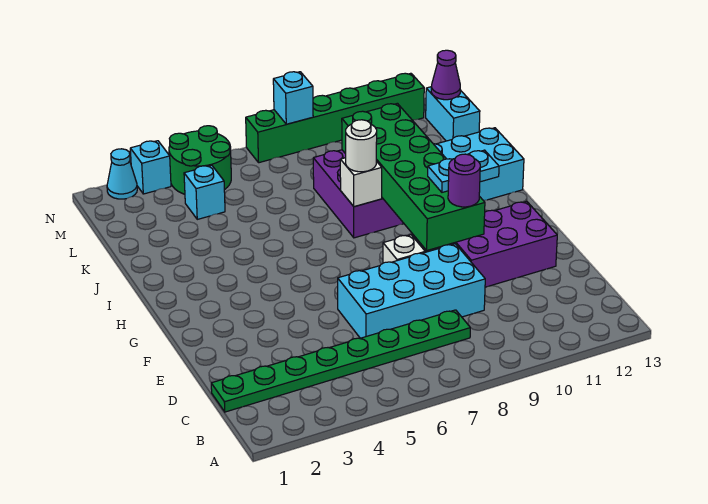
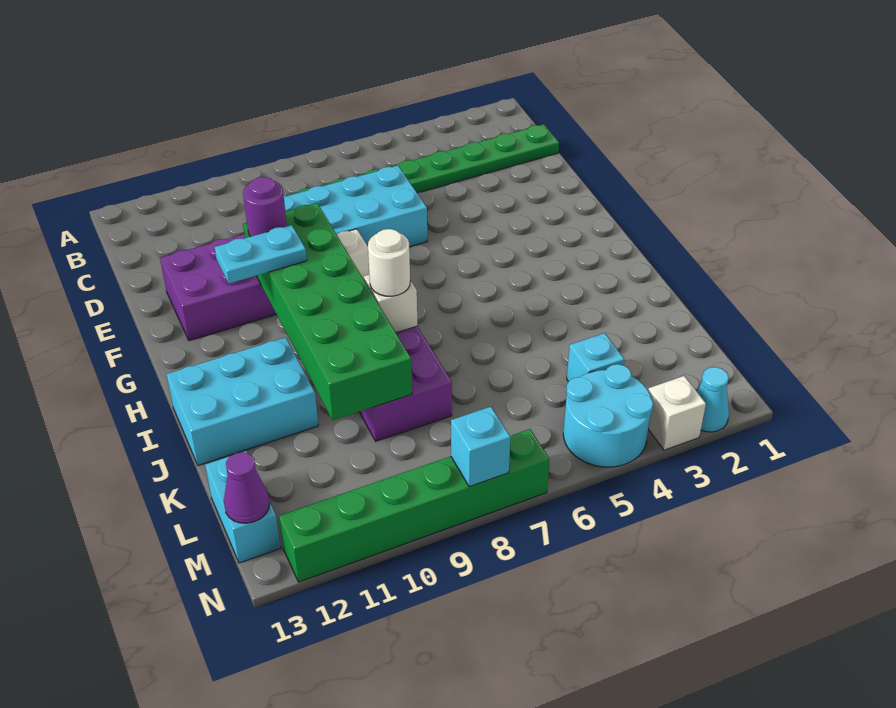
green 2x2 round brick [169,126,231,194] -> cyan 2x2 round brick [563,364,653,467]
cyan 1x1 brick [130,141,171,194] -> white 1x1 brick [648,376,706,450]

